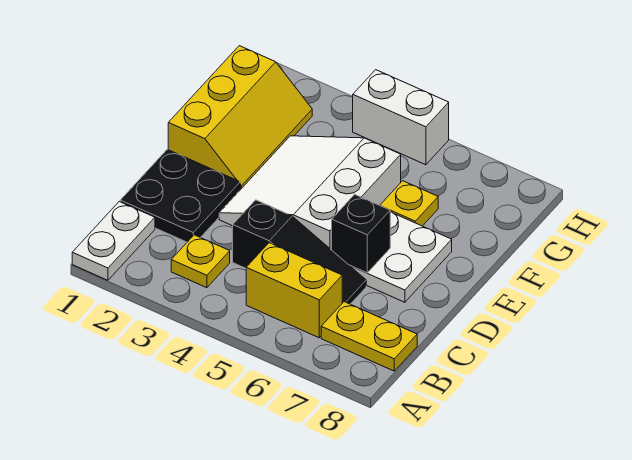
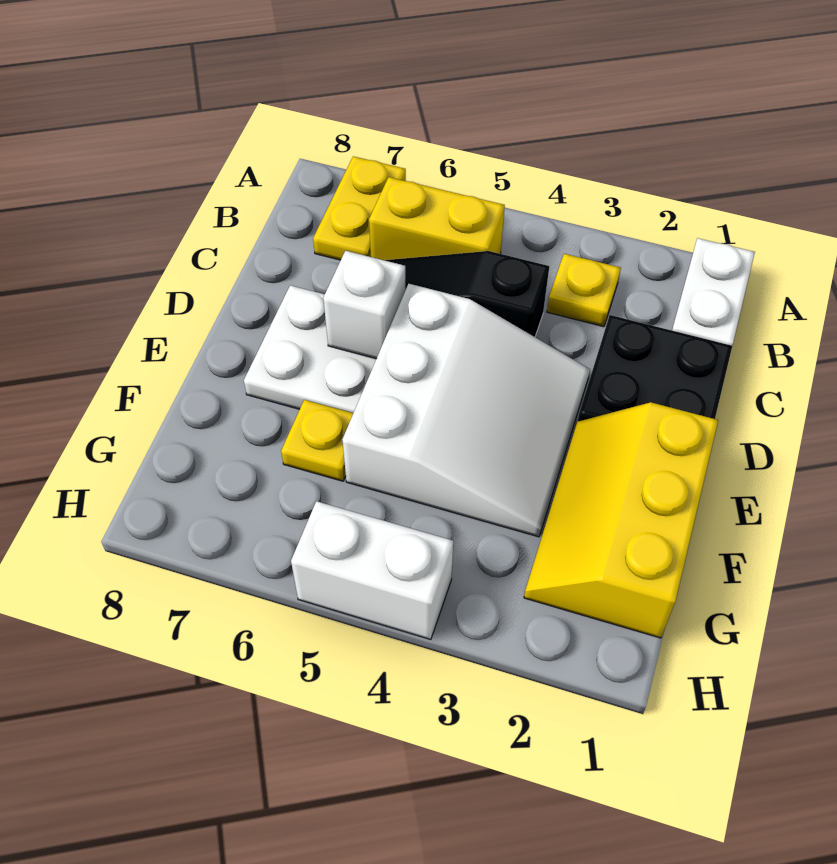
yellow 1x2 plate [321,302,417,371] -> yellow 1x2 plate turned to [313,156,406,260]
black 1x1 brick [332,194,390,273] -> white 1x1 brick [323,251,406,359]

